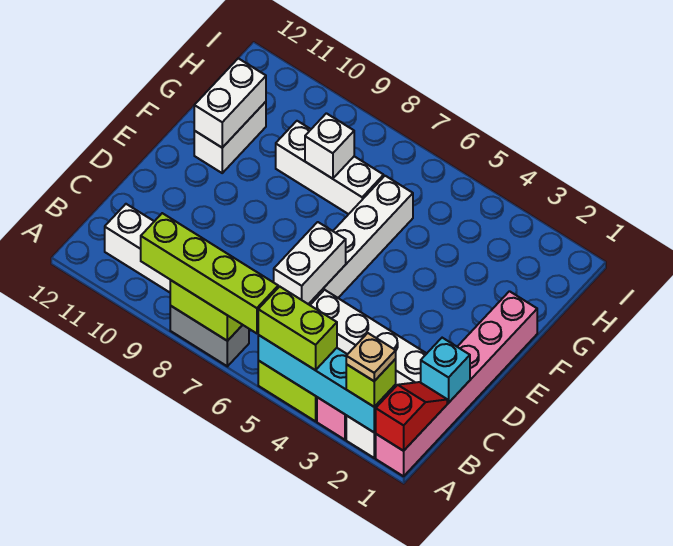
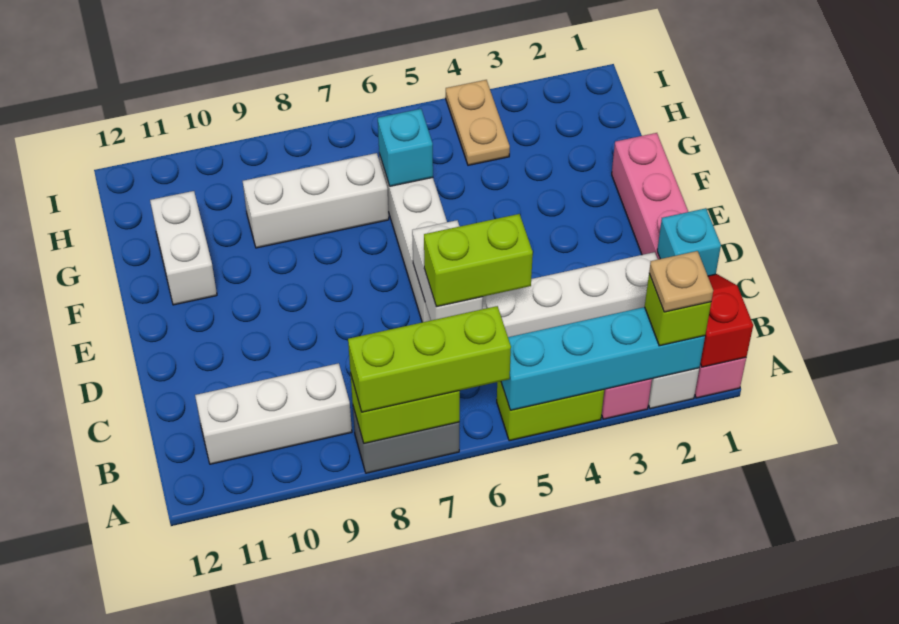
lime 1x2 brick [258,287,337,370] -> lime 1x2 brick moved to [424,214,533,307]
lime 1x4 brick [141,213,278,333] -> lime 1x3 brick [348,306,511,412]
white 1x2 brick [194,58,266,148] -> none
none -> cyan 1x1 brick [378,109,433,186]
white 1x1 brick [305,113,354,179] -> none
none -> tan 1x2 plate [446,80,510,165]

